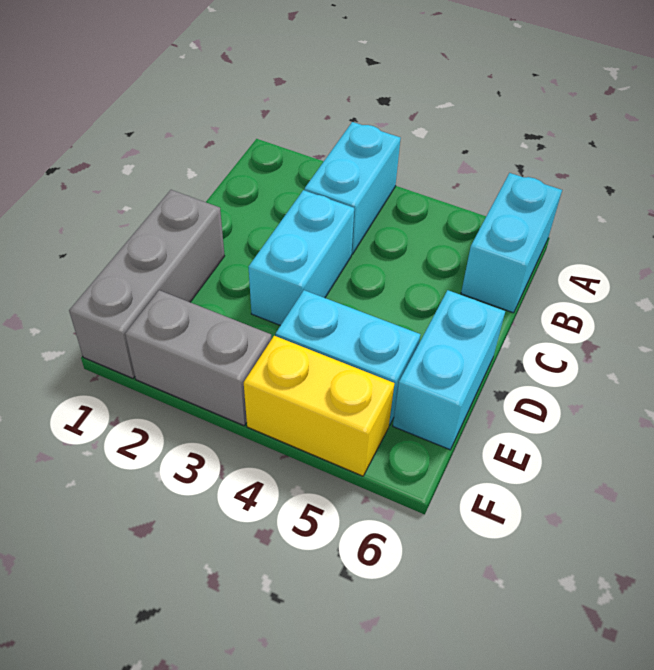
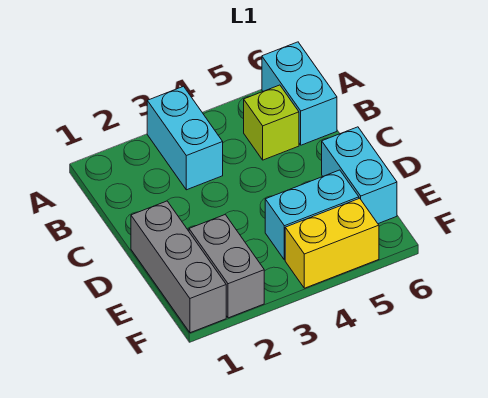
none -> lime 1x1 brick [244,85,299,160]
cyan 1x2 brick [248,190,354,326] -> none
grey 1x2 brick [125,290,271,426] -> grey 1x2 brick turned to [189,215,264,318]

